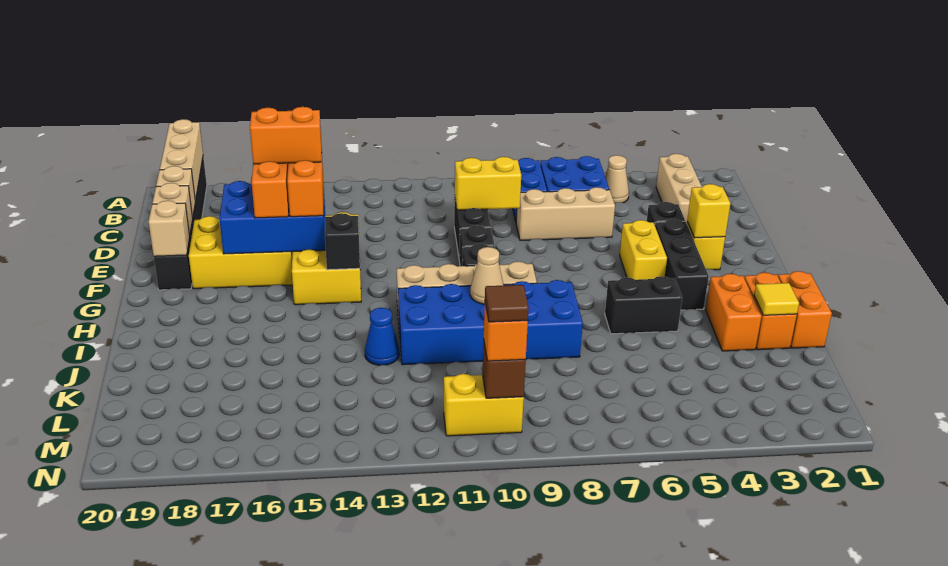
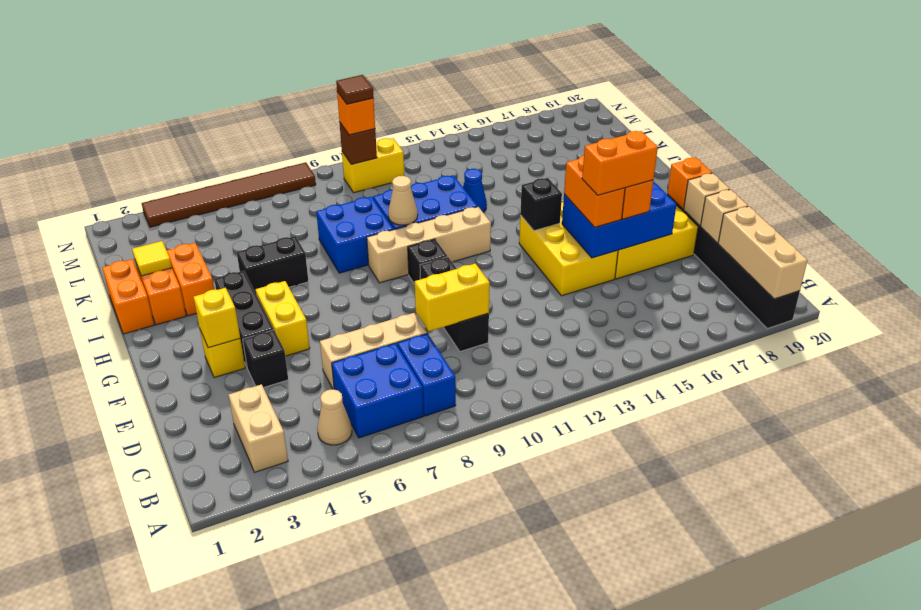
tan 1x3 brick [656,154,702,223] -> tan 1x2 brick [229,384,288,472]
tan 1x1 brick [149,201,190,256] -> orange 1x1 brick [667,158,712,209]
none -> brown 1x6 tile [142,162,316,227]

